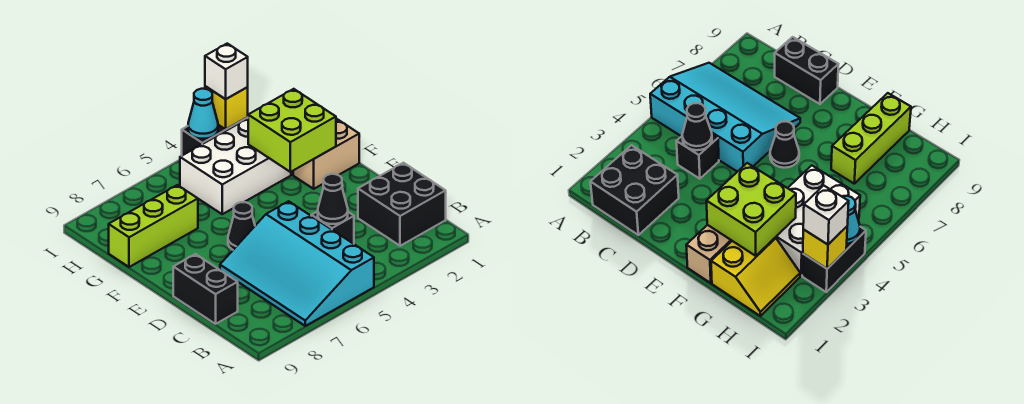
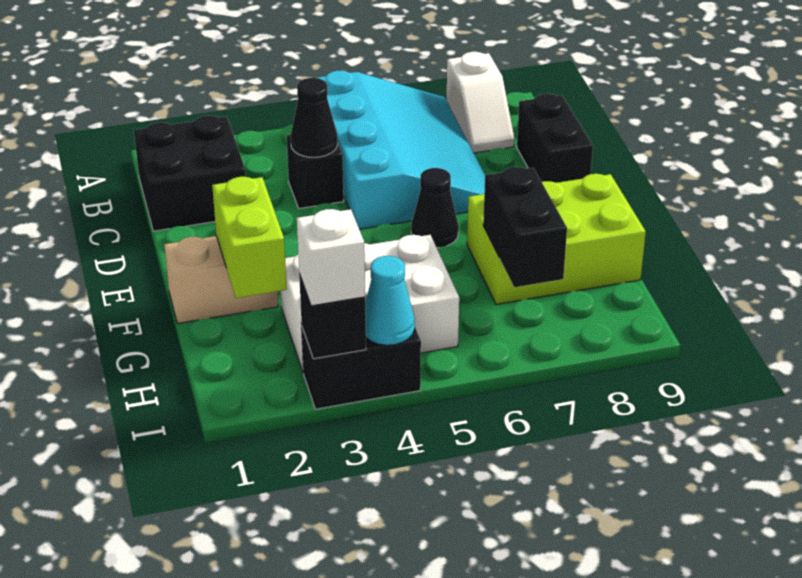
none -> white 1x2 slope [447,52,514,153]
lime 2x2 brick [248,89,336,172] -> lime 1x2 brick [212,177,287,298]
yellow 2x2 slope [711,238,800,316] -> none
lime 1x3 brick [109,185,198,267] -> lime 2x3 brick [467,174,646,304]
none -> black 1x2 brick [483,167,567,287]
yellow 1x1 brick [205,86,248,129] -> black 1x1 brick [299,274,366,359]

